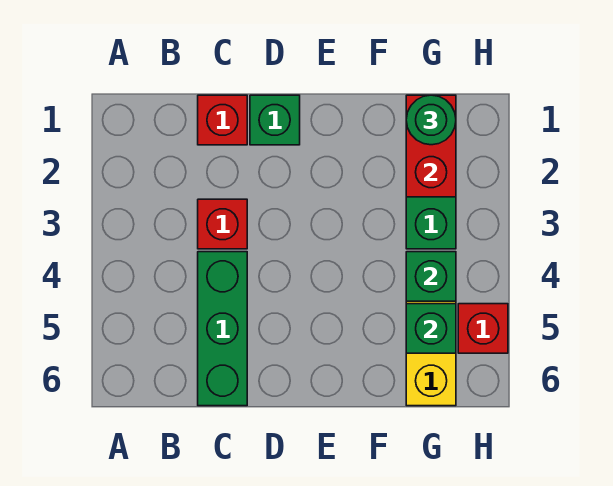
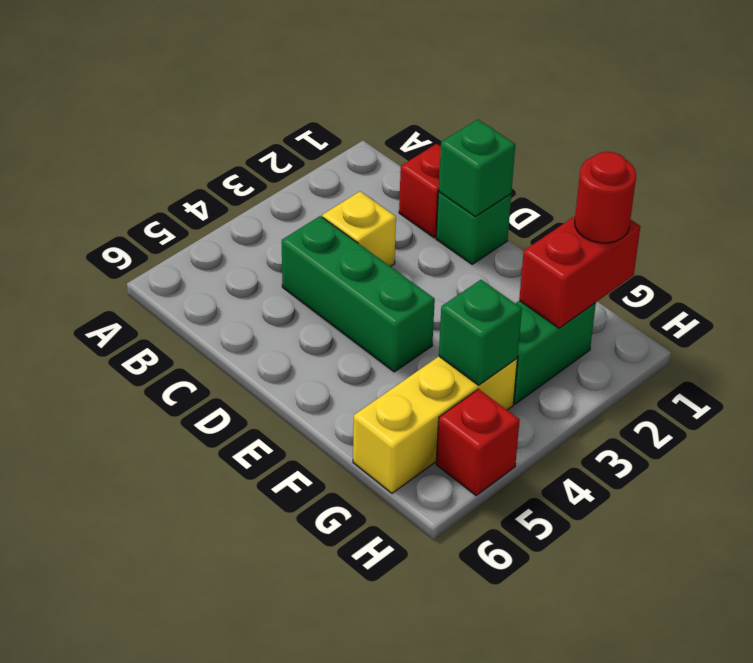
red 1x1 brick [198,199,247,249] -> yellow 1x1 brick [322,191,396,267]
green 1x3 brick [198,252,247,406] -> green 1x3 brick turned to [282,216,435,372]
green 1x1 round brick [406,95,456,145] -> red 1x1 round brick [575,152,636,243]
green 1x1 brick [406,304,456,353] -> green 1x1 brick moved to [439,119,515,217]

